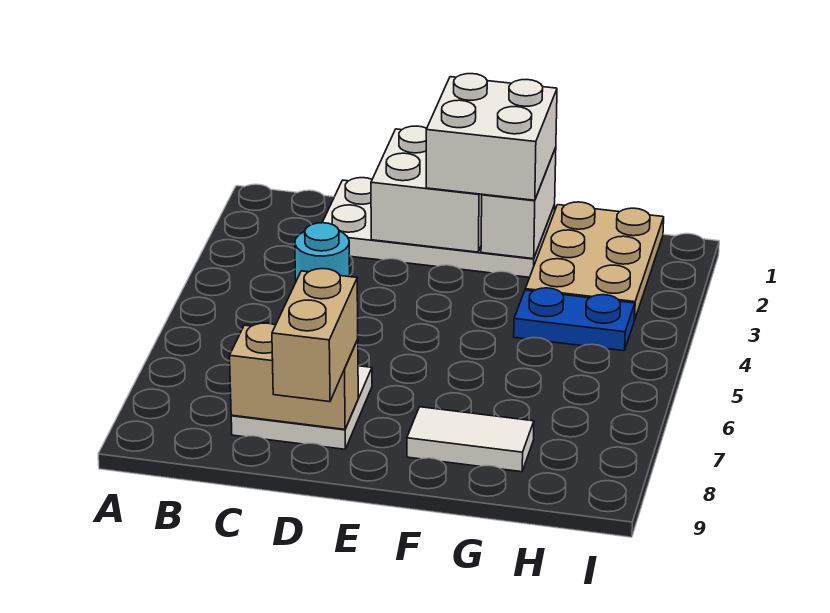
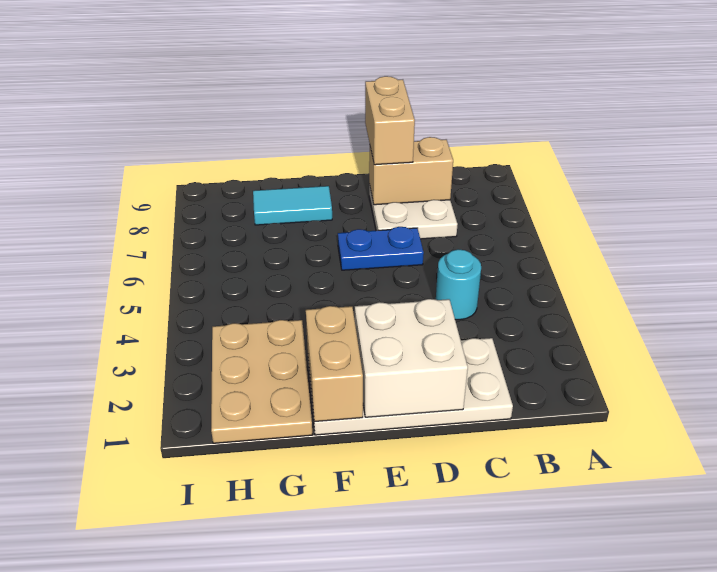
white 2x2 brick [426,74,557,200] -> none
white 1x2 brick [481,147,556,259] -> tan 1x2 brick [306,306,363,422]
white 1x2 tile [407,407,534,472] -> cyan 1x2 tile [253,186,332,225]
blue 1x2 plate [514,288,635,351] -> blue 1x2 plate moved to [338,227,424,270]

